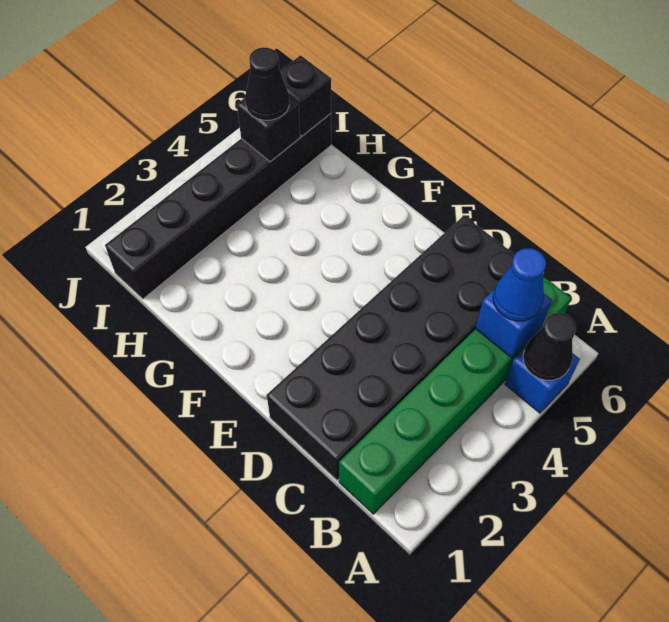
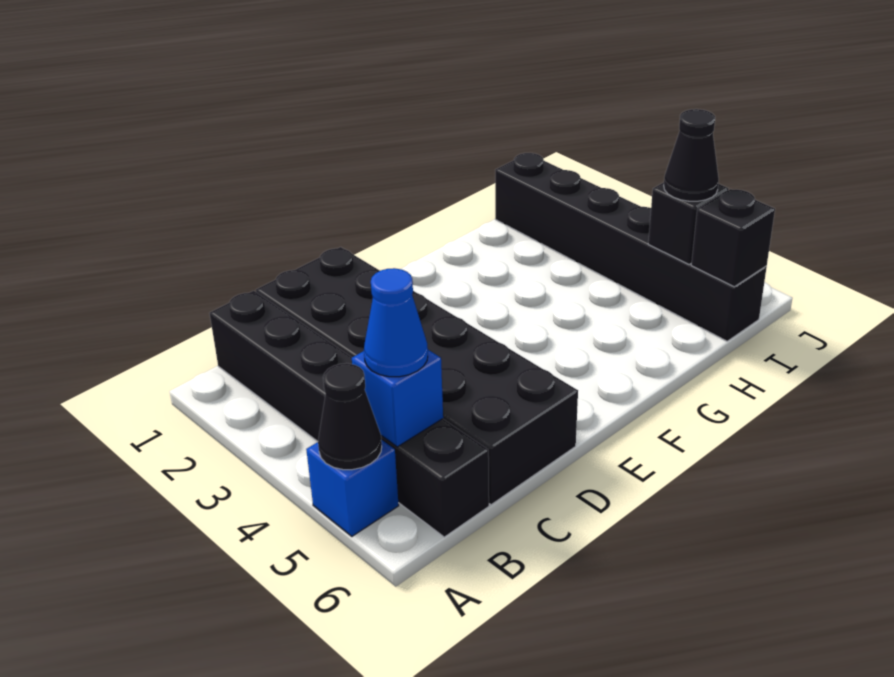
green 1x6 brick [339,276,571,514] -> black 1x6 brick [209,291,489,537]

